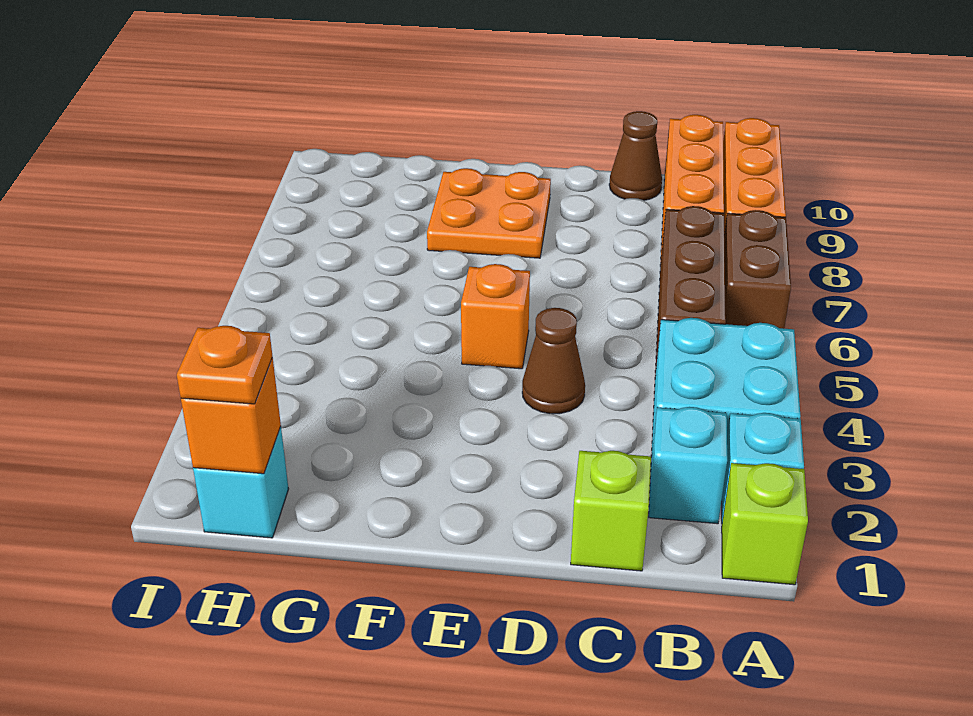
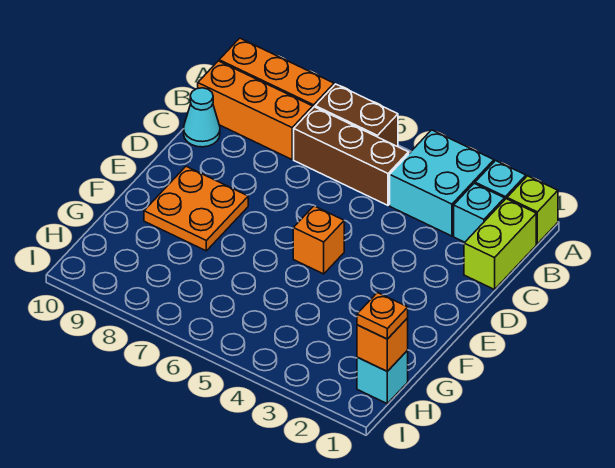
lime 1x1 brick [571,451,651,571] -> lime 1x2 brick [464,199,536,290]
brown 1x1 cone [609,111,662,200] -> cyan 1x1 cone [184,88,220,147]
brown 1x1 cone [522,308,585,414] -> none

